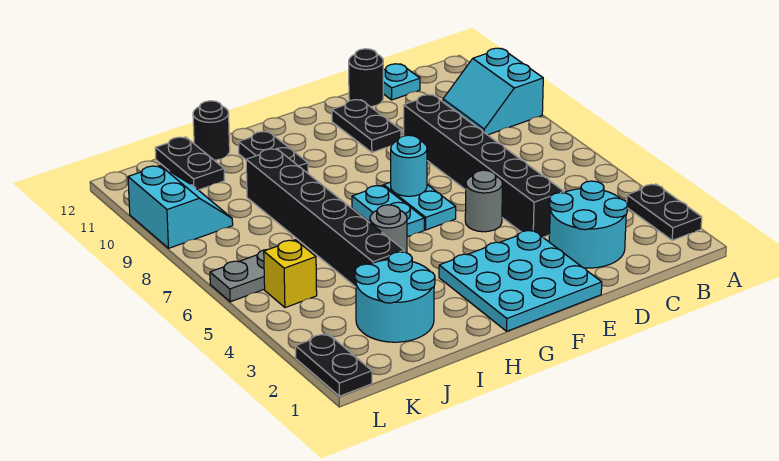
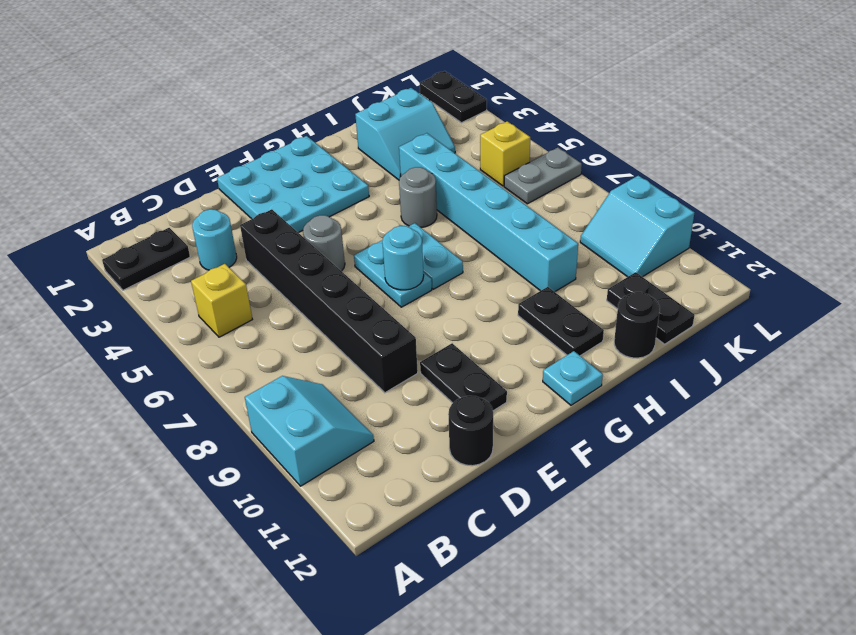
black 1x2 plate [627,184,702,240] -> black 1x2 plate turned to [102,228,190,290]
none -> yellow 1x1 brick [191,264,252,337]
cyan 2x2 round brick [549,181,628,268] -> cyan 1x1 round brick [192,209,237,270]
cyan 1x1 plate [383,64,420,100] -> cyan 1x1 plate moved to [543,351,603,405]
cyan 2x2 round brick [355,252,435,342] -> cyan 2x2 slope [355,88,455,180]
black 1x6 brick [246,149,404,287] -> cyan 1x6 brick [399,133,578,292]

